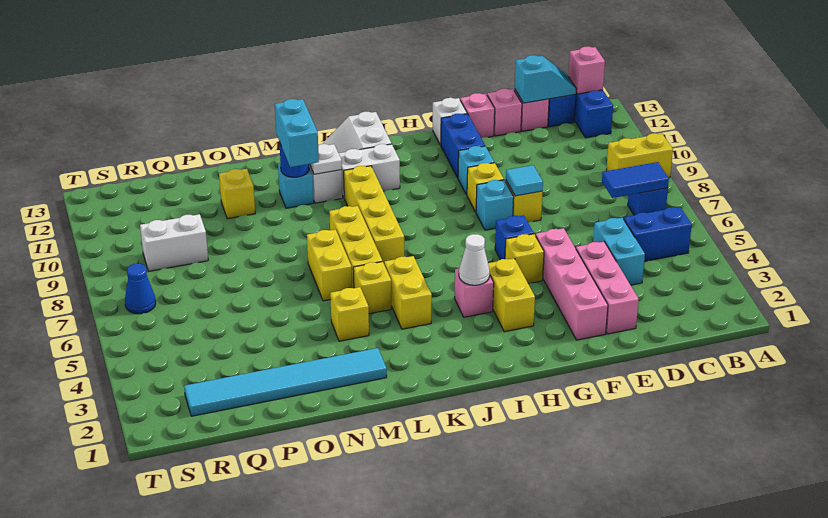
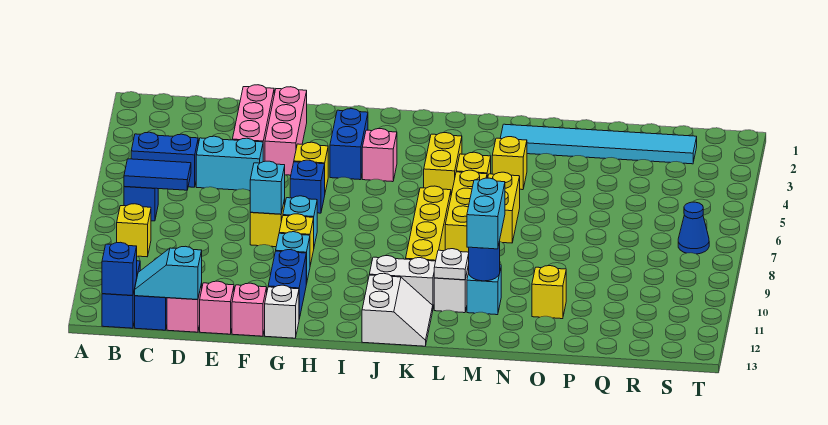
yellow 1x2 brick [606,133,673,178] -> yellow 1x1 brick [117,204,151,257]
pink 1x1 brick [568,46,605,94] -> blue 1x1 brick [102,242,137,296]
cyan 1x2 brick [593,218,645,285] -> cyan 1x2 brick turned to [196,136,263,191]
pink 1x4 brick [536,228,608,340] -> pink 1x3 brick [265,87,307,175]
cyan 1x1 tile [506,165,543,196] -> cyan 1x1 brick [250,161,285,214]
yellow 1x2 brick [488,258,535,332] -> blue 1x2 brick [330,109,368,180]
white 1x1 cone [459,234,490,285] -> none
white 1x2 brick [140,214,208,271] -> none

